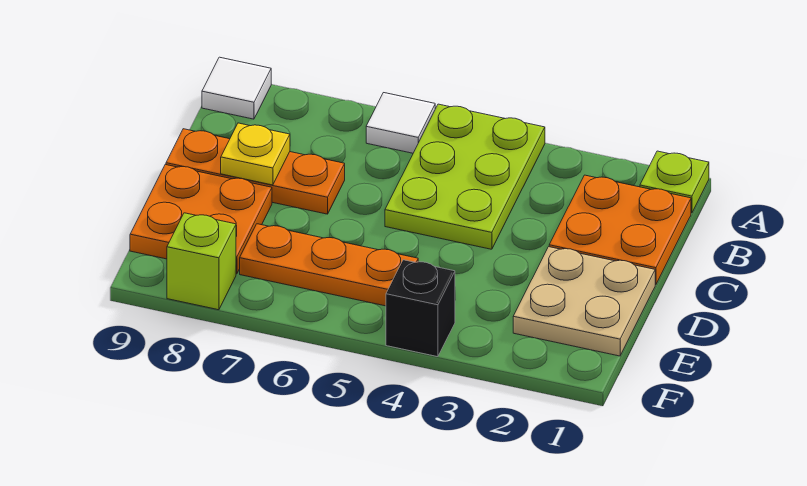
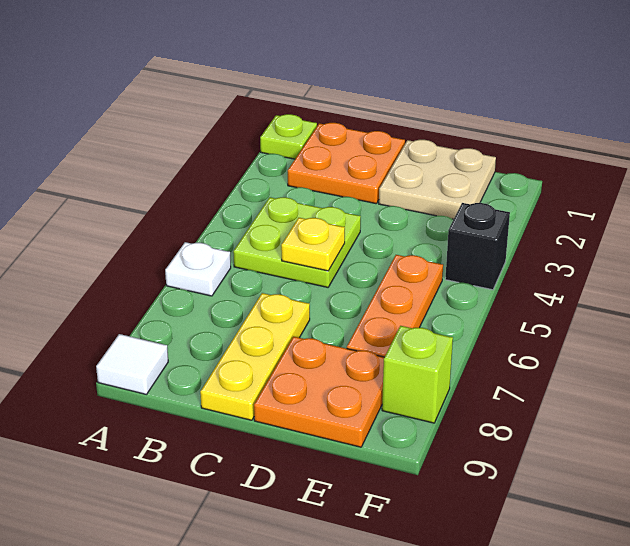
lime 2x3 plate [385,104,545,249] -> lime 2x2 plate [233,197,361,287]
white 1x1 tile [366,93,435,153] -> white 1x1 plate [165,242,231,296]
orange 1x3 plate [166,129,345,214] -> yellow 1x3 plate [200,293,310,420]
yellow 1x1 plate [221,123,290,185] -> yellow 1x1 plate moved to [281,218,345,271]

